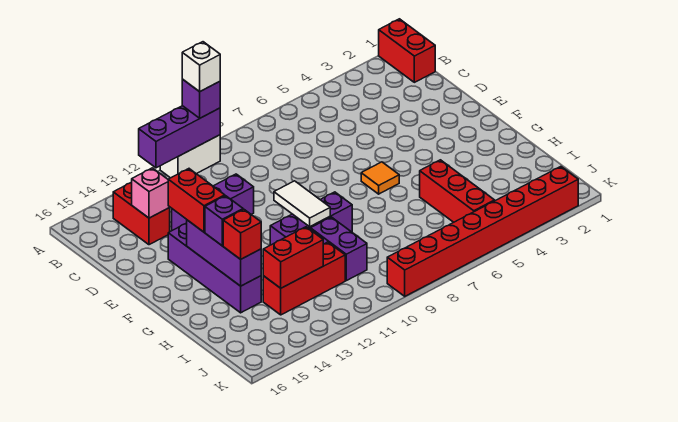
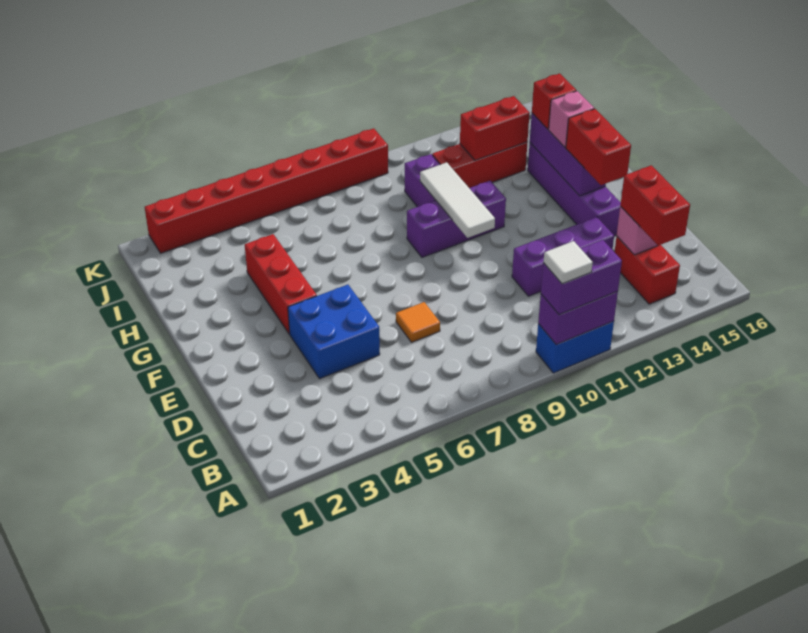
red 1x2 brick [379,19,435,82] -> red 1x2 brick moved to [620,165,690,246]
white 1x2 brick [160,135,220,178] -> blue 1x2 brick [536,321,614,373]
purple 1x3 brick [139,106,220,168] -> purple 1x2 brick [538,291,618,345]
purple 1x1 brick [182,79,220,118] -> purple 1x2 brick [541,240,622,315]
white 1x1 brick [182,42,220,92] -> white 1x1 tile [543,241,593,284]
none -> blue 2x2 brick [288,285,380,379]
orange 1x1 tile [361,162,399,194] -> orange 1x1 tile moved to [396,302,440,342]
white 1x2 tile [274,181,330,227] -> white 1x3 tile [420,162,495,238]
purple 1x1 brick [205,196,243,246] -> pink 1x1 brick [549,91,594,147]
red 1x3 brick [420,160,495,222] -> red 1x3 brick moved to [245,234,317,334]

